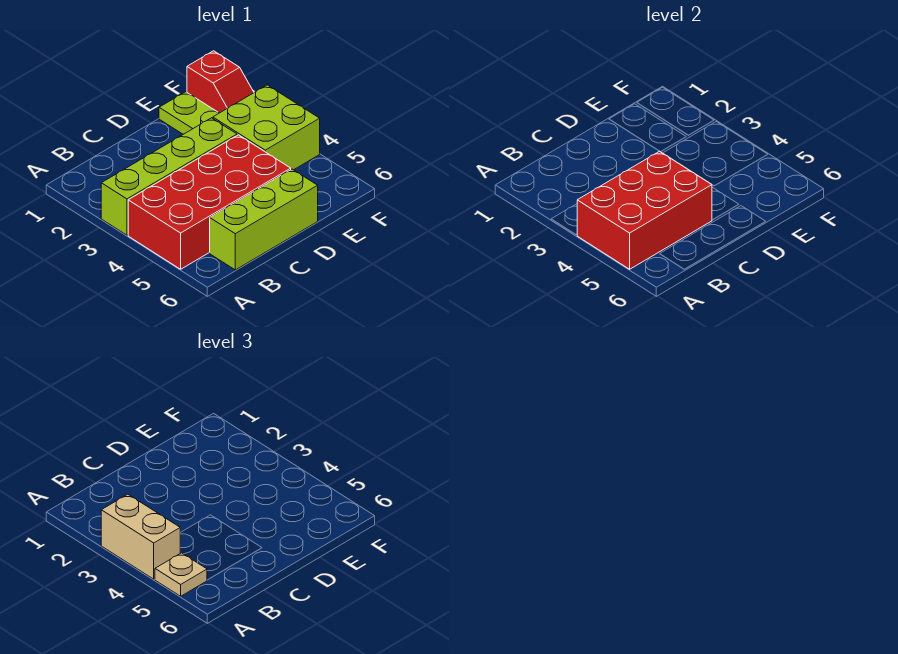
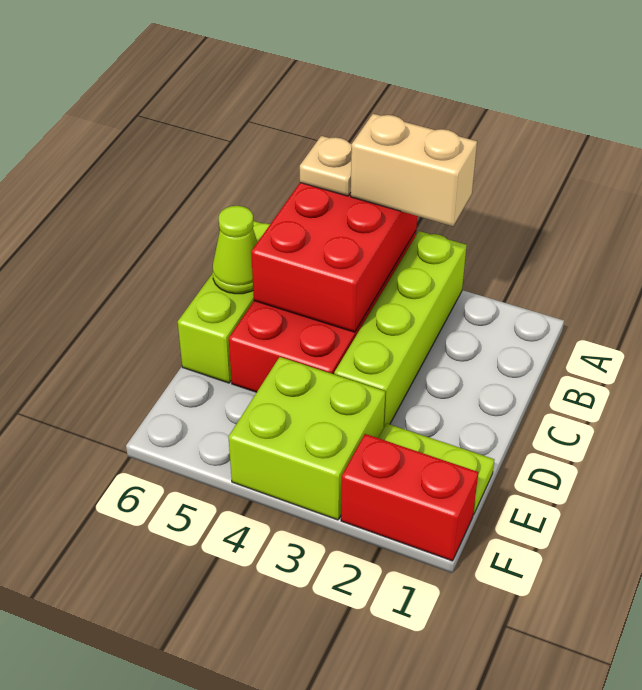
none -> lime 1x1 cone [213,206,257,294]
red 1x2 slope [187,51,254,113] -> red 1x2 brick [341,434,478,561]

